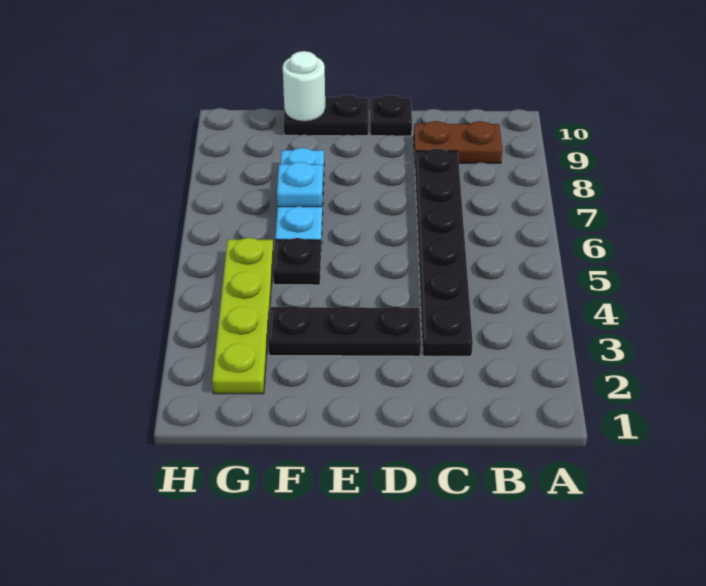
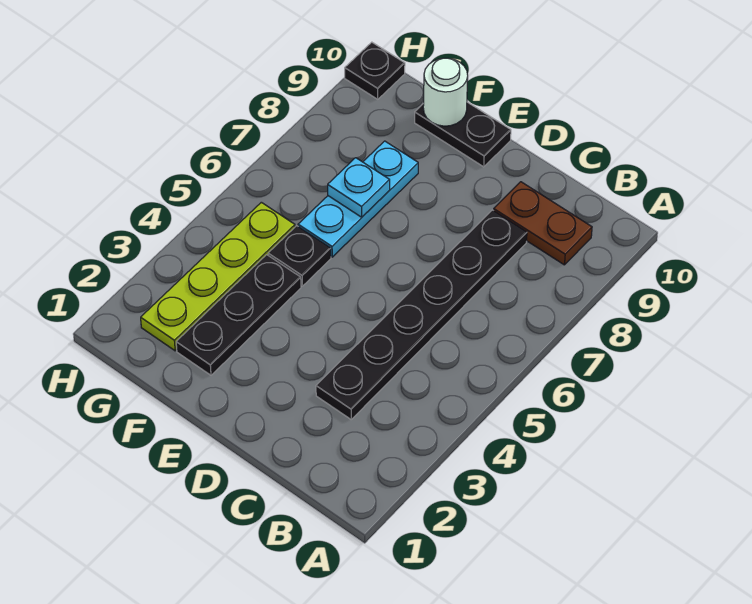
black 1x3 plate [268,306,421,356] -> black 1x3 plate turned to [176,255,301,375]
black 1x1 plate [370,95,412,136] -> black 1x1 plate moved to [345,42,405,99]

